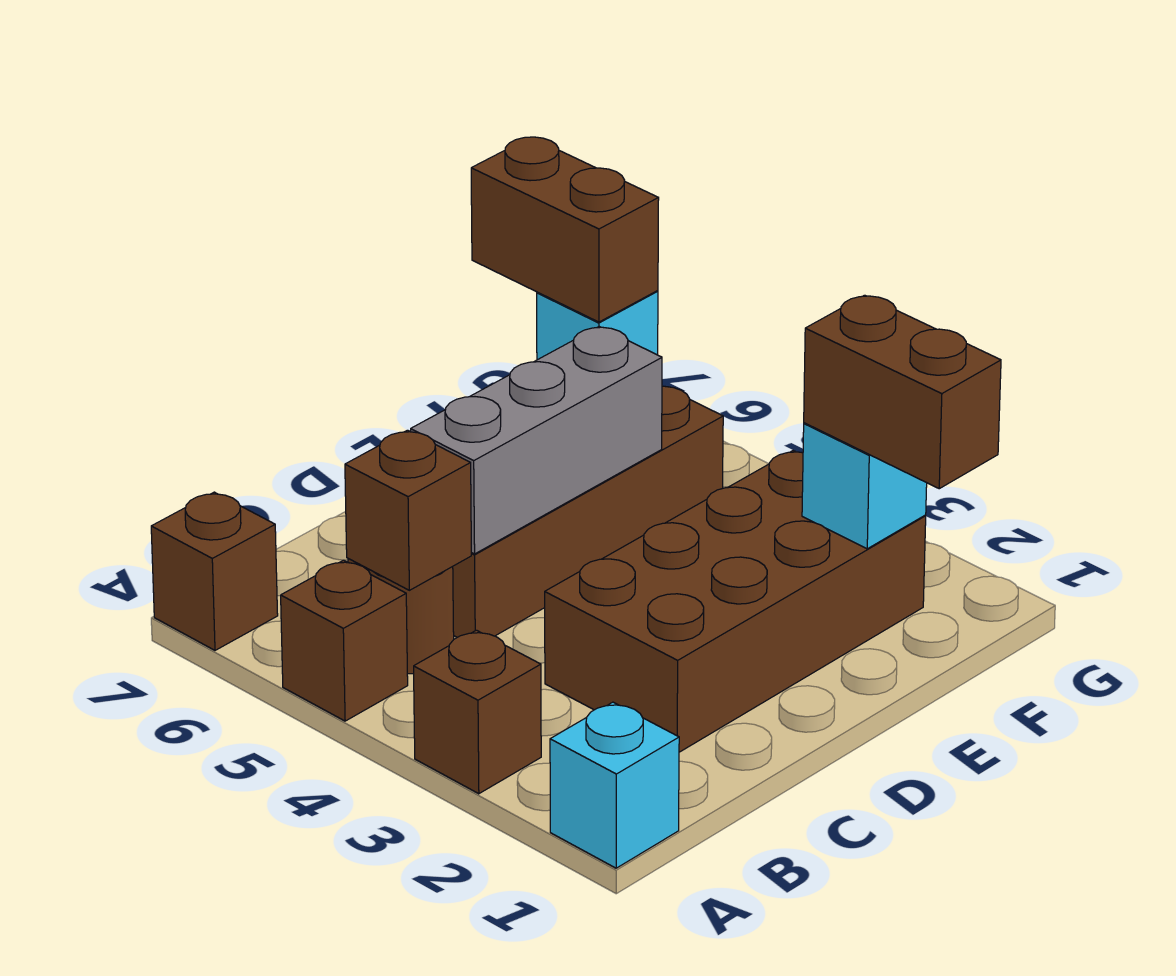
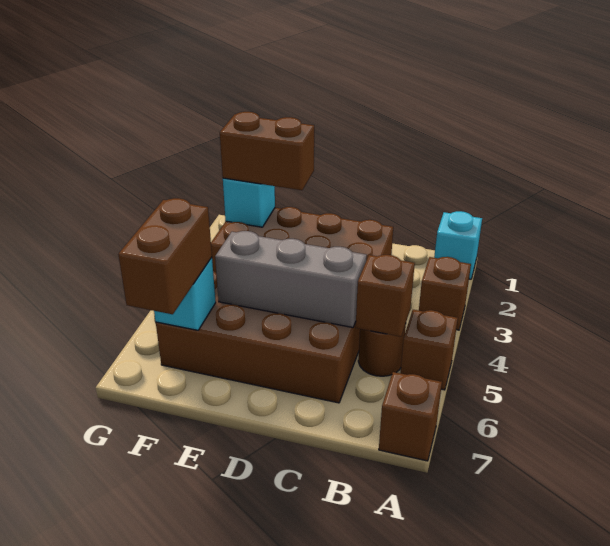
brown 1x2 brick [804,295,1001,489] -> brown 1x2 brick turned to [220,112,314,190]

